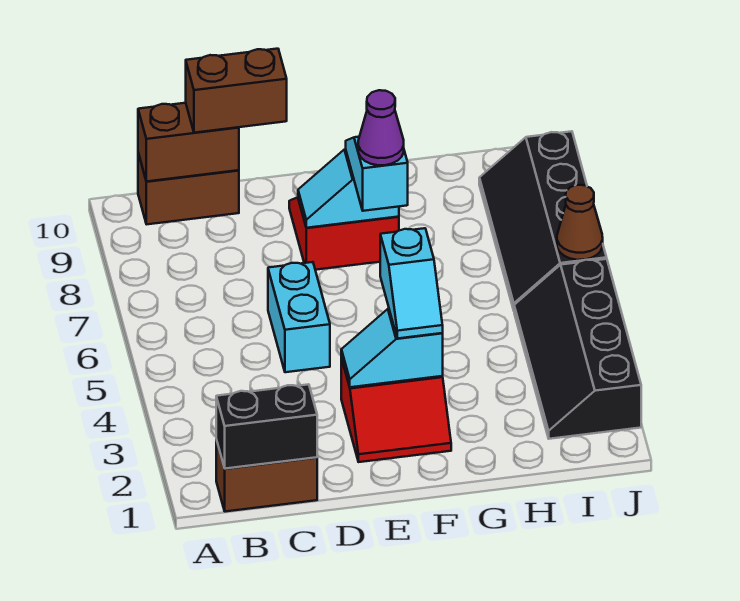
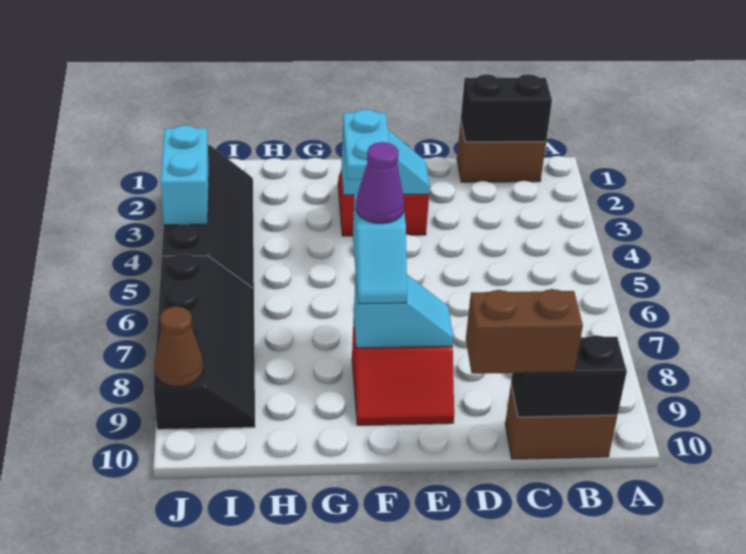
brown 1x2 brick [138,103,239,182] -> black 1x2 brick [511,335,627,417]
cyan 1x2 brick [268,262,330,372] -> cyan 1x2 brick moved to [161,125,209,225]
cyan 1x2 slope [380,228,443,339] -> cyan 1x2 plate [343,109,389,180]
brown 1x1 cone [557,185,603,260] -> brown 1x1 cone moved to [154,306,203,387]

